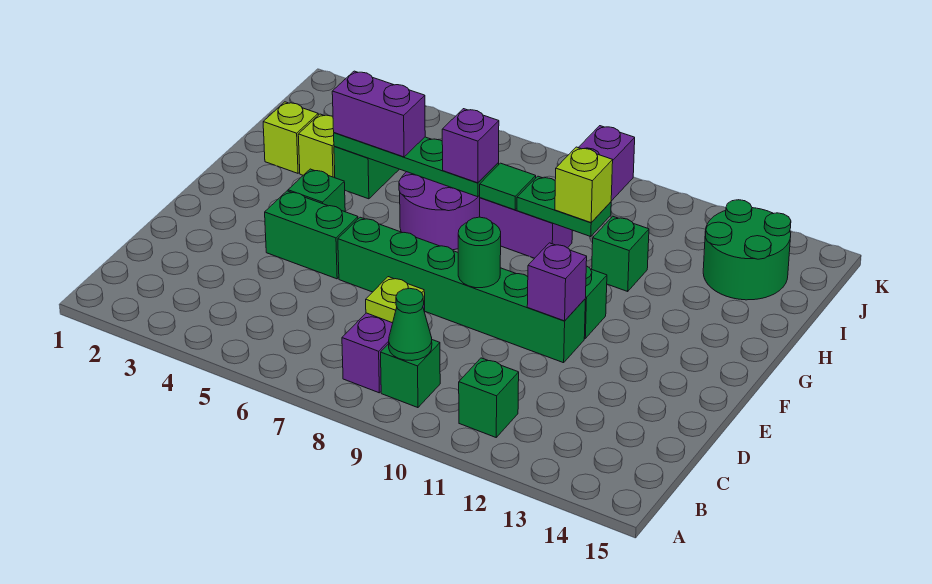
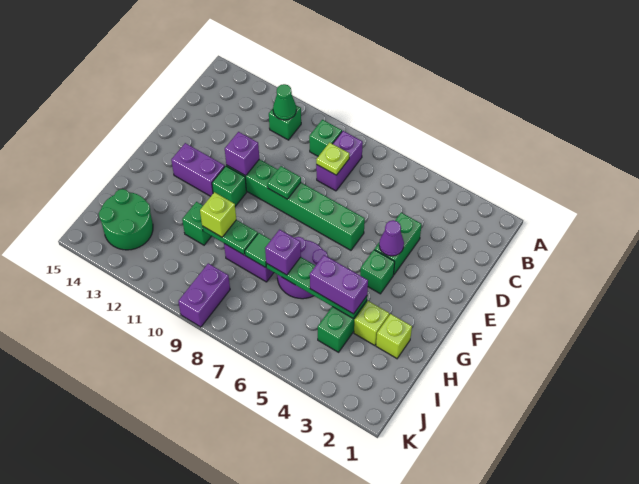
green 1x1 cone [389,288,432,361] -> green 1x1 cone moved to [273,84,296,120]
green 1x2 brick [265,191,358,279] -> green 1x2 brick turned to [374,213,422,274]
none -> purple 1x1 cone [379,220,404,256]
green 1x1 round brick [458,217,501,288] -> green 1x1 plate [267,166,301,199]
none -> purple 1x2 brick [171,143,225,196]

